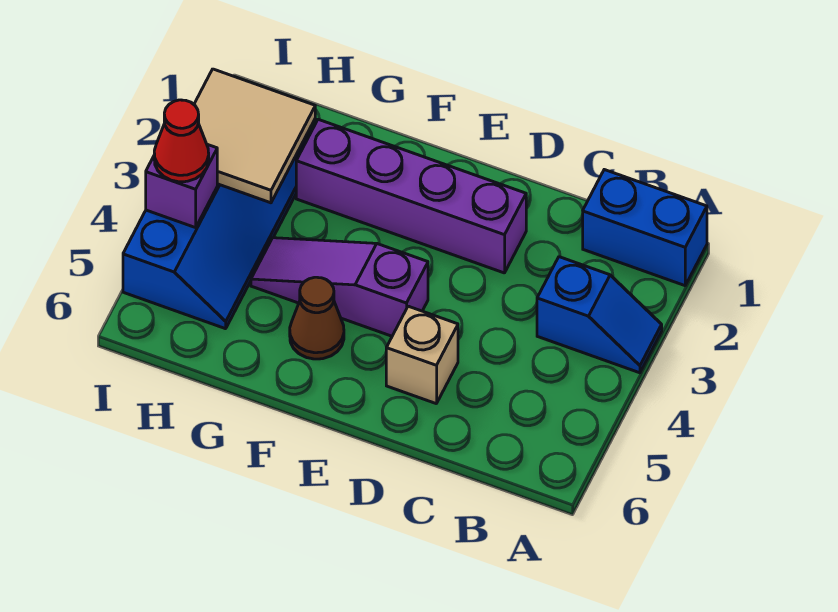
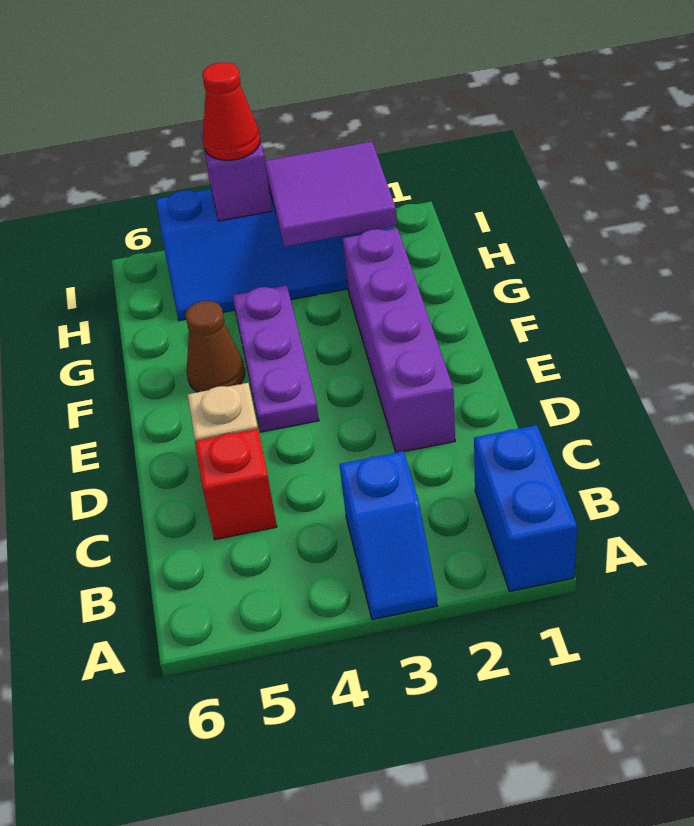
none -> red 1x1 brick [195,429,277,540]
purple 1x3 slope [251,238,428,336] -> purple 1x3 plate [233,285,319,432]
tan 2x2 tile [194,69,315,203] -> purple 2x2 tile [265,142,397,247]

